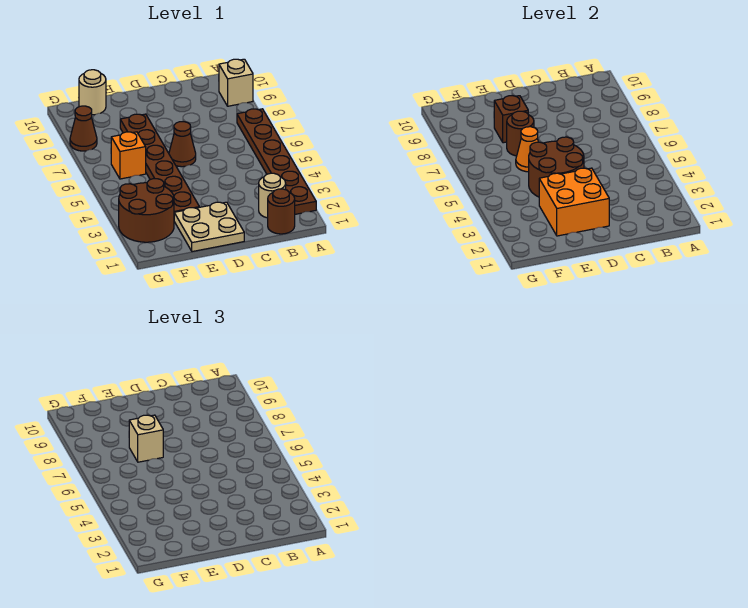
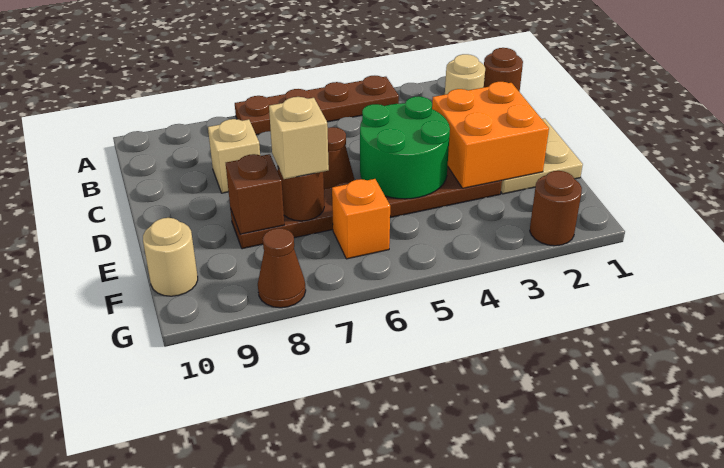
brown 1x6 plate [237,109,316,214] -> brown 1x4 plate [235,76,399,135]
tan 1x1 brick [219,59,253,106] -> tan 1x1 brick moved to [208,119,260,193]
brown 2x2 round brick [529,137,584,197] -> green 2x2 round brick [360,96,450,199]
orange 1x1 cone [516,127,538,172] -> none
brown 2x2 round brick [119,179,174,242] -> brown 1x1 round brick [530,171,582,246]

